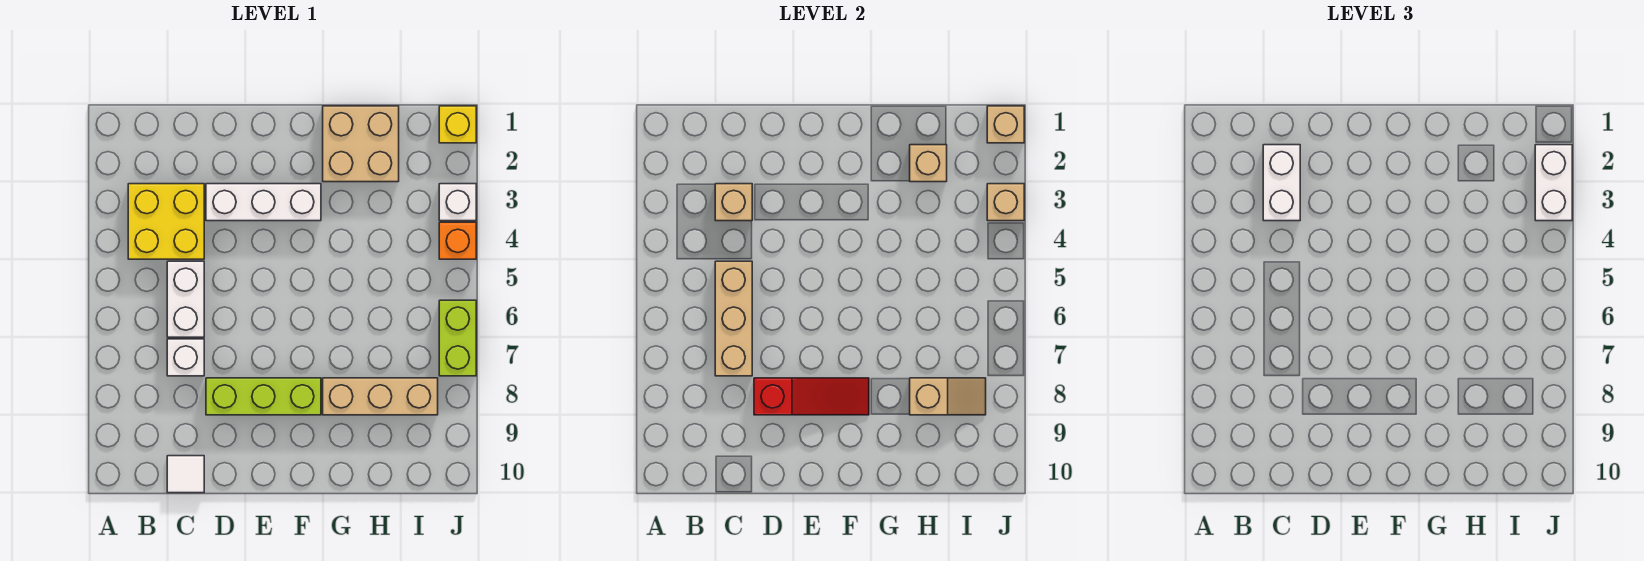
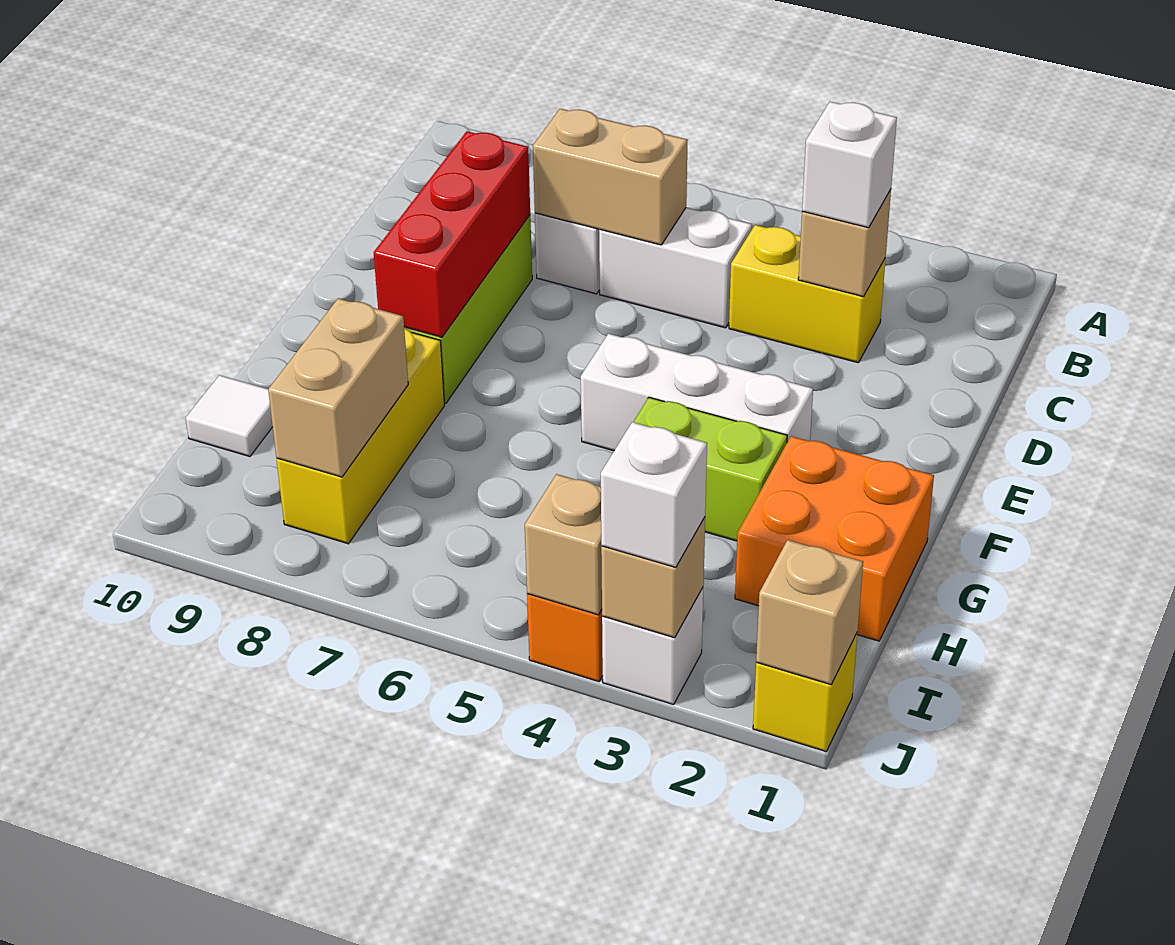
yellow 2x2 brick [128,184,204,259] -> yellow 1x2 brick [729,225,886,363]
white 1x2 brick [1263,145,1300,221] -> white 1x1 brick [802,102,897,228]
tan 1x3 brick [715,261,752,376] -> tan 1x2 brick [533,109,688,245]
white 1x1 tile [167,456,204,493] -> white 1x1 tile moved to [186,375,273,457]
white 1x3 brick [206,184,321,221] -> white 1x3 brick turned to [581,334,813,451]
red 1x3 slope [754,378,869,415] -> red 1x3 brick [374,131,530,337]
tan 2x2 brick [323,106,399,182] -> orange 2x2 brick [735,436,934,641]
tan 1x3 brick [323,378,438,415] -> yellow 1x3 brick [277,328,444,544]
tan 1x1 brick [910,145,947,182] -> tan 1x1 brick moved to [525,474,602,615]
tan 1x2 slope [910,378,986,415] -> tan 1x2 brick [268,298,408,477]
white 1x2 brick [1535,145,1572,221] -> white 1x1 brick [601,422,707,567]
lime 1x2 brick [439,300,476,376] -> lime 1x2 brick moved to [634,397,787,541]

